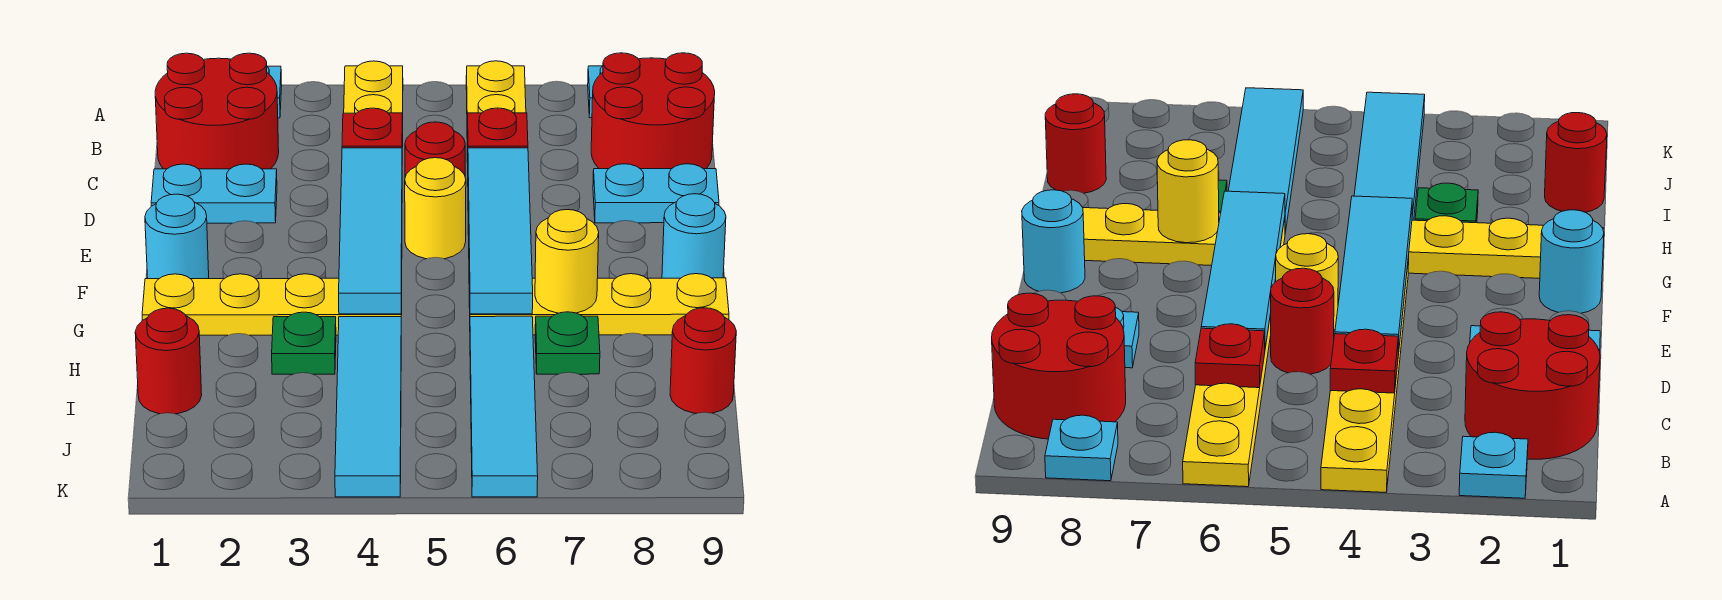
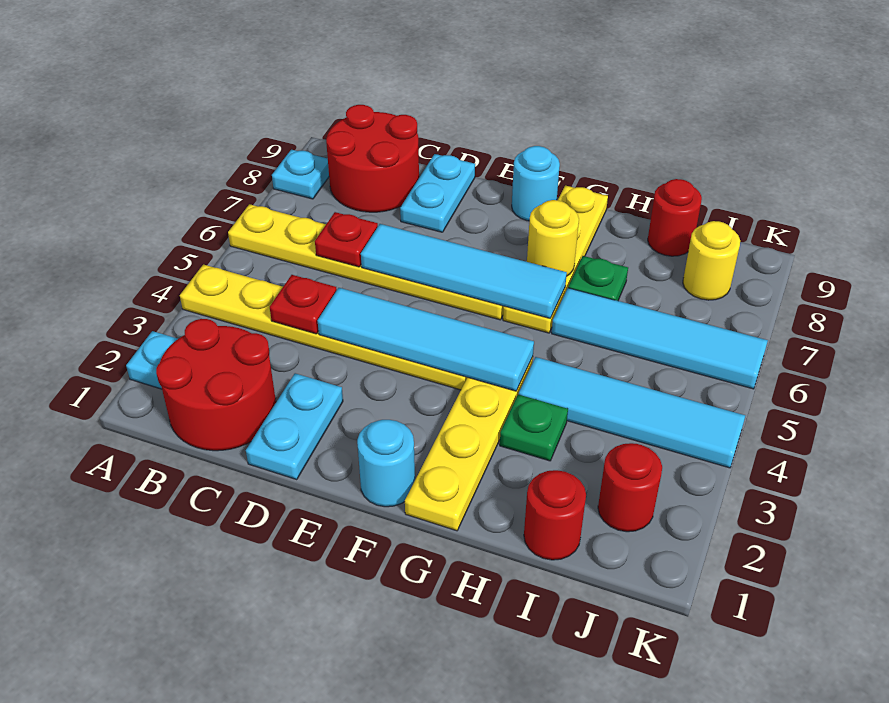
red 1x1 round brick [405,122,465,177] -> red 1x1 round brick moved to [598,443,662,532]
yellow 1x1 round brick [405,158,466,259] -> yellow 1x1 round brick moved to [683,221,740,300]

